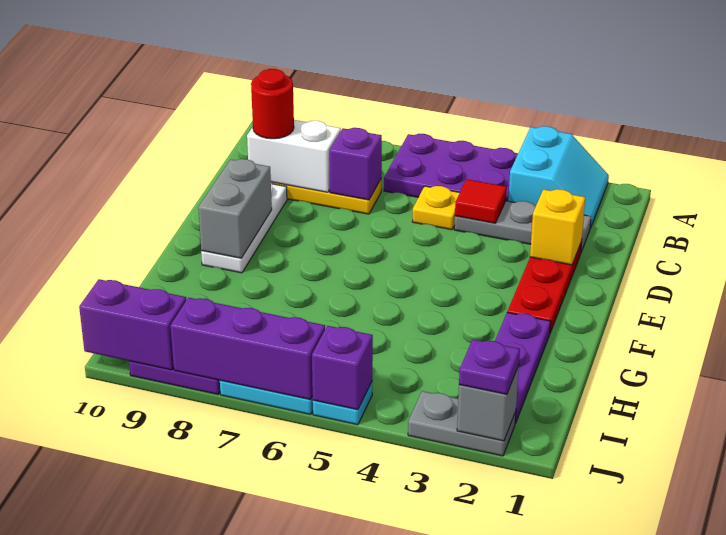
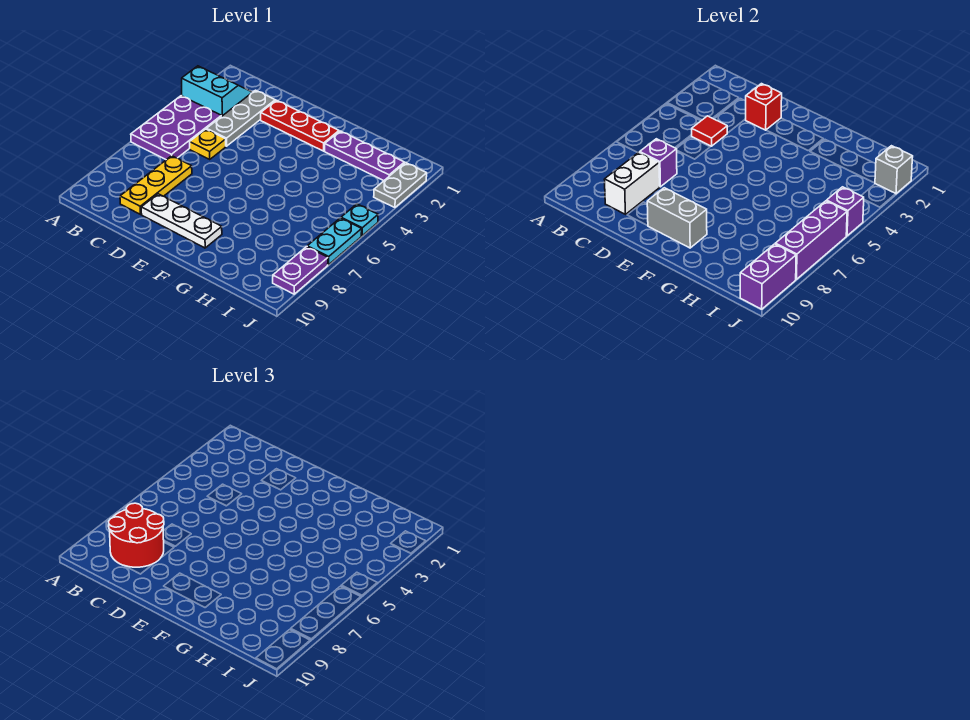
red 1x1 round brick [251,69,294,139] -> red 2x2 round brick [109,503,164,567]
yellow 1x1 brick [530,189,585,265] -> red 1x1 brick [746,84,782,130]
purple 1x1 plate [459,339,520,394] -> none

